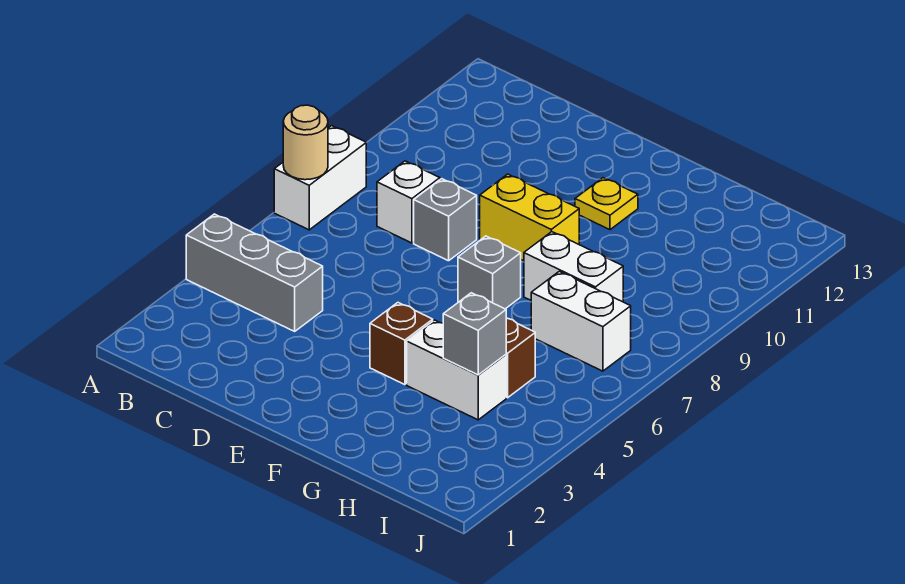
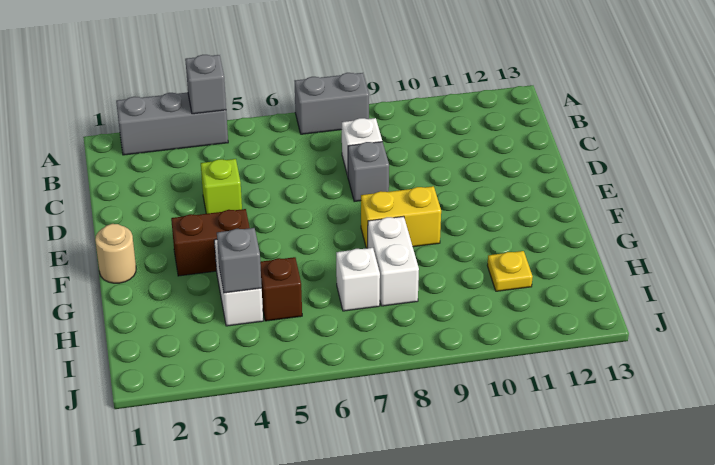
grey 1x3 brick [186,214,323,331] -> grey 1x3 brick turned to [116,93,228,155]
white 1x2 brick [274,126,366,230] -> grey 1x2 brick [295,73,369,134]
tan 1x1 round brick [283,105,328,180] -> tan 1x1 round brick moved to [95,224,136,283]
none -> lime 1x1 brick [201,159,242,214]
yellow 1x2 brick [480,174,579,261] -> yellow 1x2 brick turned to [361,186,441,248]
brown 1x1 brick [370,303,433,385] -> brown 1x2 brick [171,209,250,276]
grey 1x1 brick [458,236,521,309] -> grey 1x1 brick moved to [185,55,226,114]
yellow 1x1 plate [575,178,638,230] -> yellow 1x1 plate moved to [487,251,533,291]
white 1x2 brick [531,271,631,371] -> white 1x1 brick [336,248,380,311]

